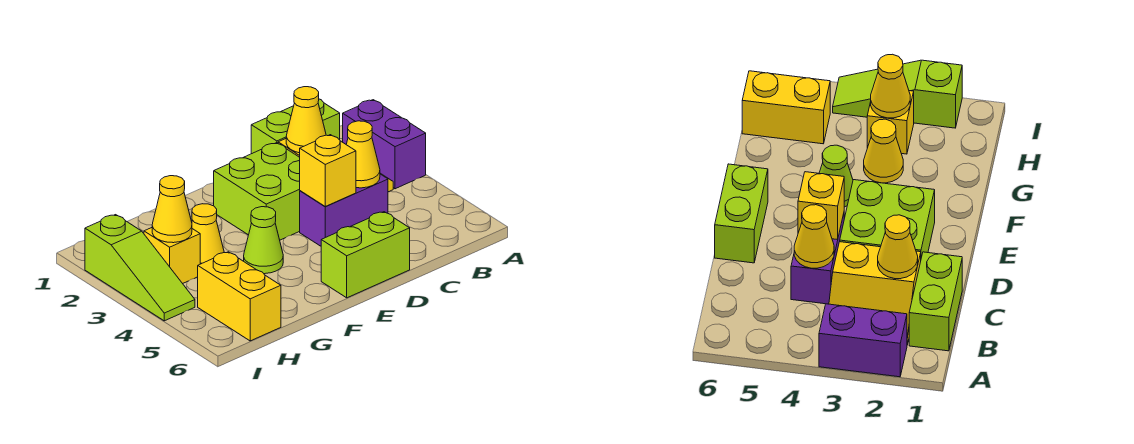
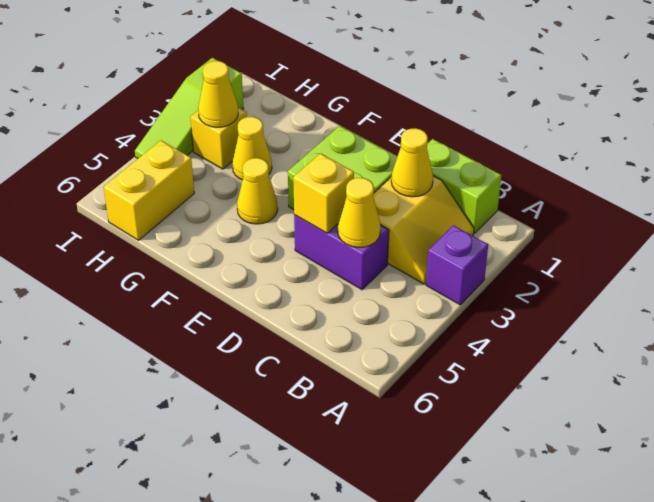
purple 1x2 brick [342,100,426,189] -> purple 1x1 brick [426,225,488,305]
lime 1x2 brick [321,212,410,298] -> none
lime 1x1 cone [244,207,283,274] -> yellow 1x1 cone [237,158,278,224]

